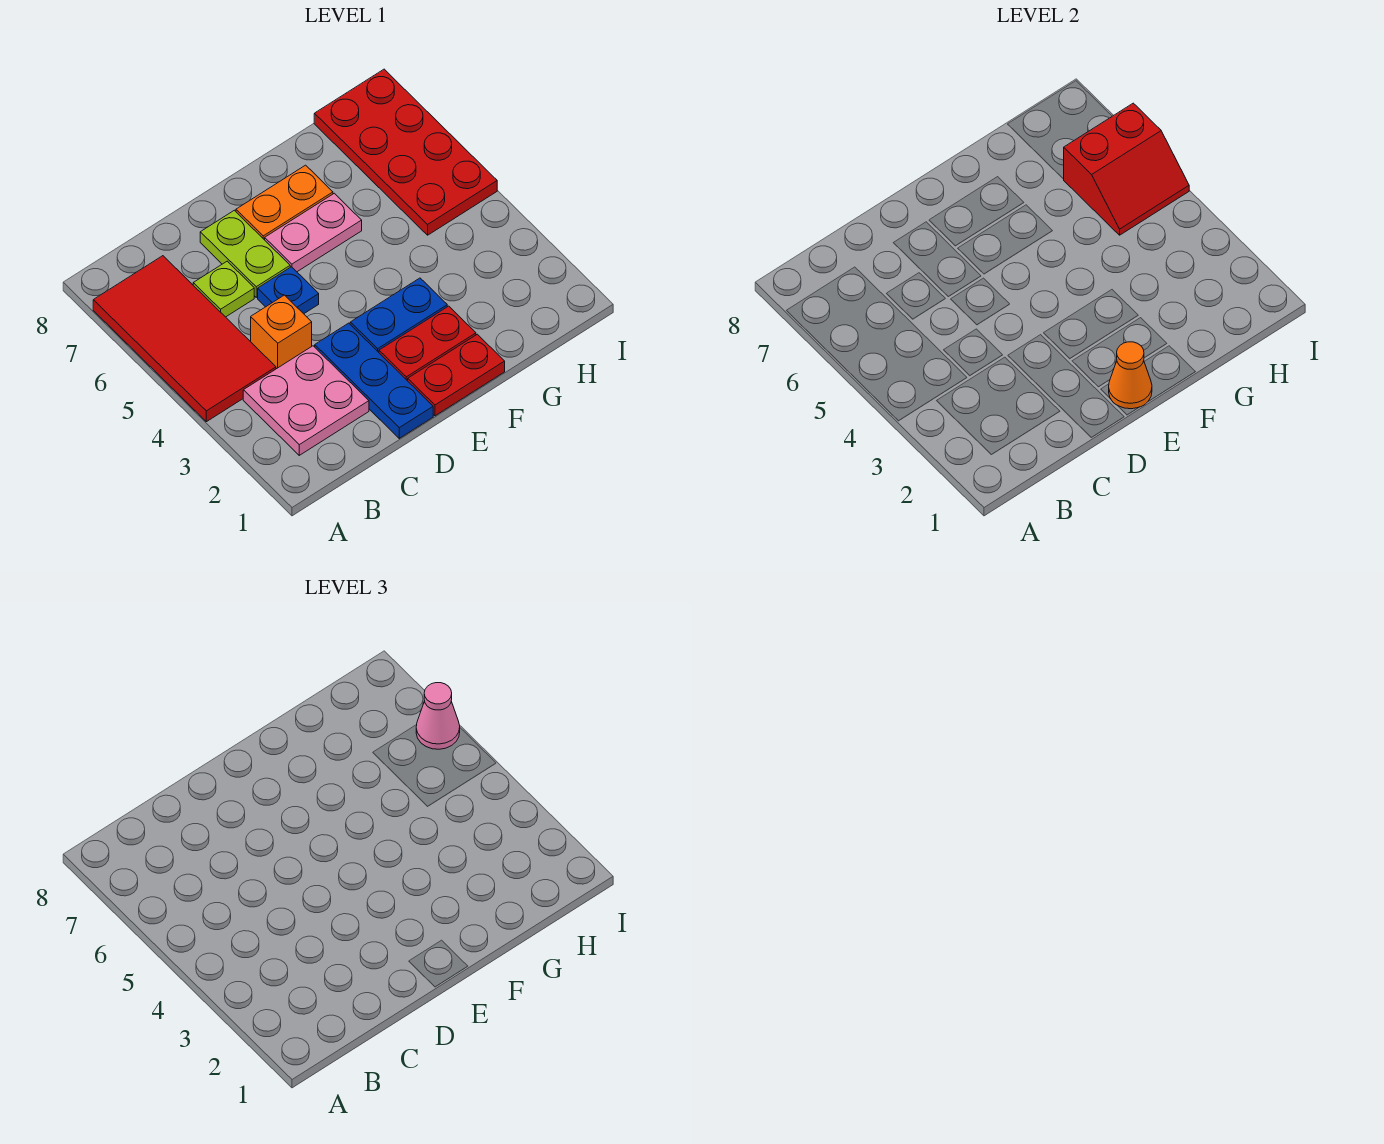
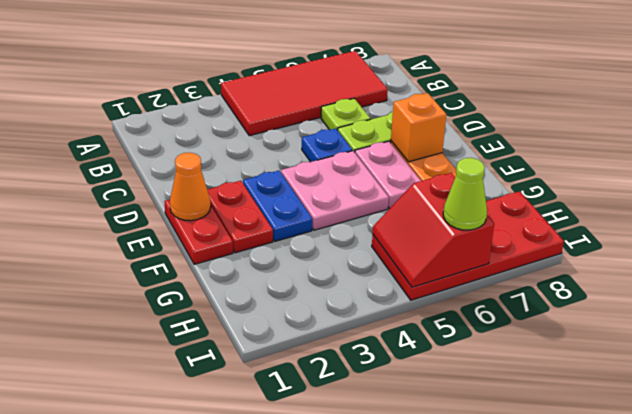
pink 2x2 plate [243,346,369,455] -> pink 2x2 plate moved to [281,151,389,230]
orange 1x1 brick [251,295,312,369] -> orange 1x1 brick moved to [391,93,446,162]
blue 1x3 plate [315,323,433,438] -> none
pink 1x1 cone [416,683,460,749] -> lime 1x1 cone [443,158,487,230]

